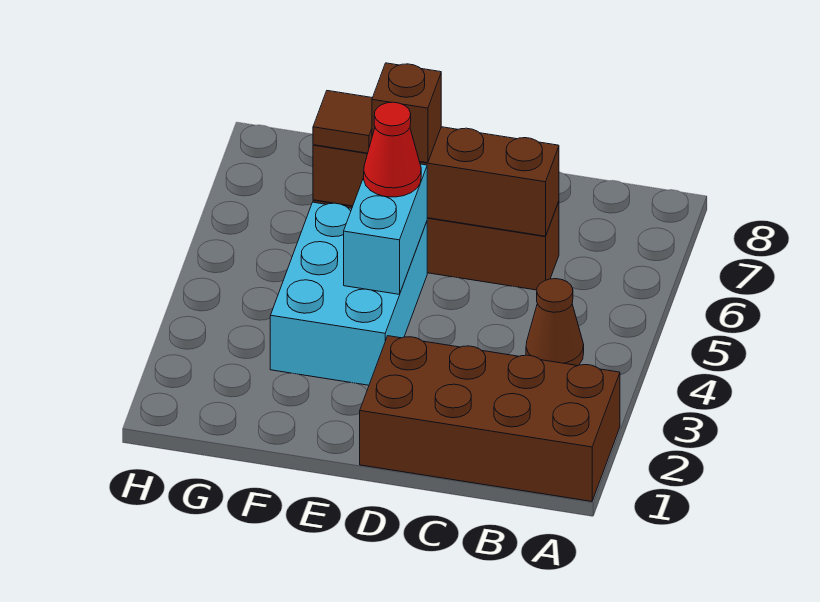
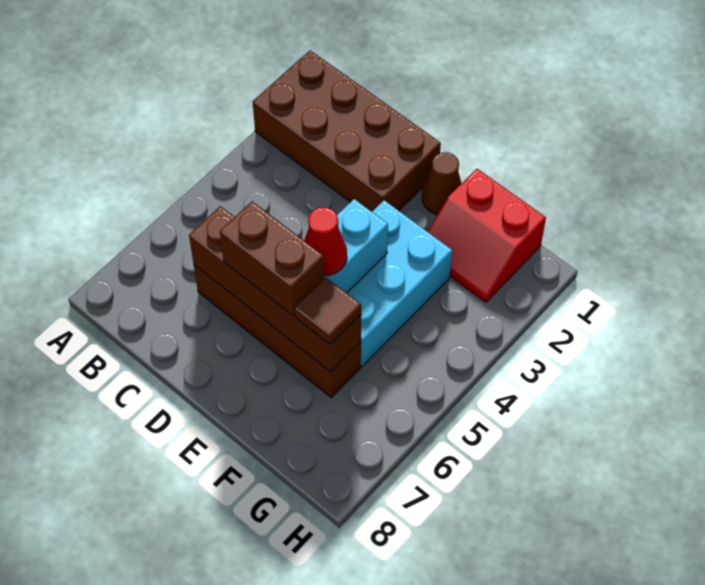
brown 1x1 cone [526,279,584,366] -> brown 1x1 cone moved to [422,152,462,215]
brown 1x1 brick [372,63,441,163] -> brown 1x2 brick [220,202,324,316]
none -> red 2x2 slope [428,169,546,302]

